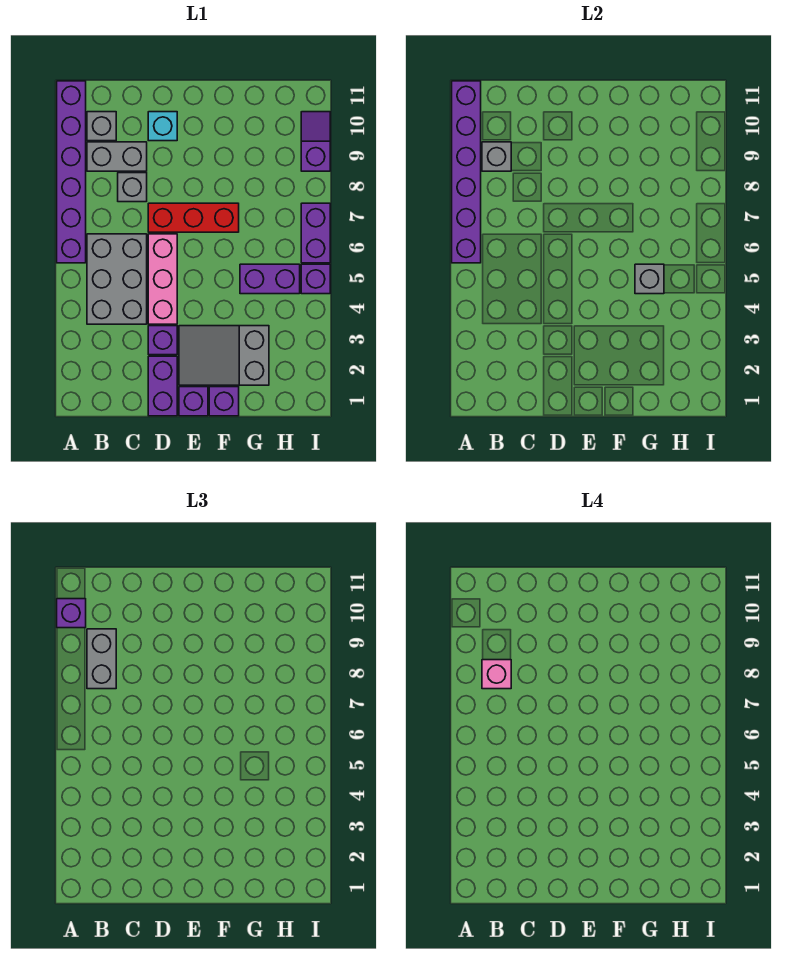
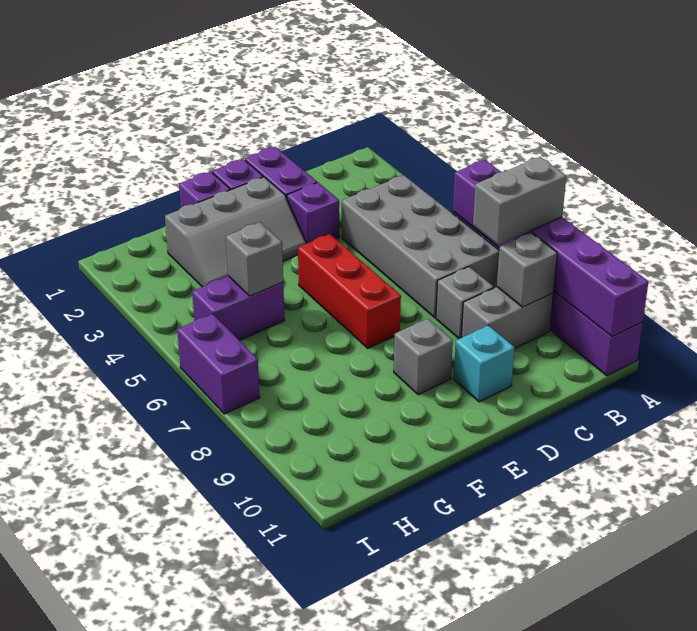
purple 1x1 brick [57,599,86,628] -> none
grey 2x3 brick [87,234,147,324] -> grey 2x4 brick [342,175,499,318]
grey 1x2 brick [87,629,116,689] -> grey 1x2 brick turned to [473,157,566,245]
pink 1x1 brick [482,660,511,689] -> none
grey 1x1 brick [87,112,116,141] -> grey 1x1 brick moved to [394,319,453,395]
pink 1x3 brick [148,234,177,324] -> none
red 1x3 brick [148,203,239,232] -> red 1x3 brick turned to [298,234,401,348]
grey 2x3 slope [179,326,269,385] -> grey 2x3 slope turned to [165,177,307,287]
purple 1x1 brick [301,264,330,294] -> none
purple 1x2 slope [301,112,330,171] -> none

